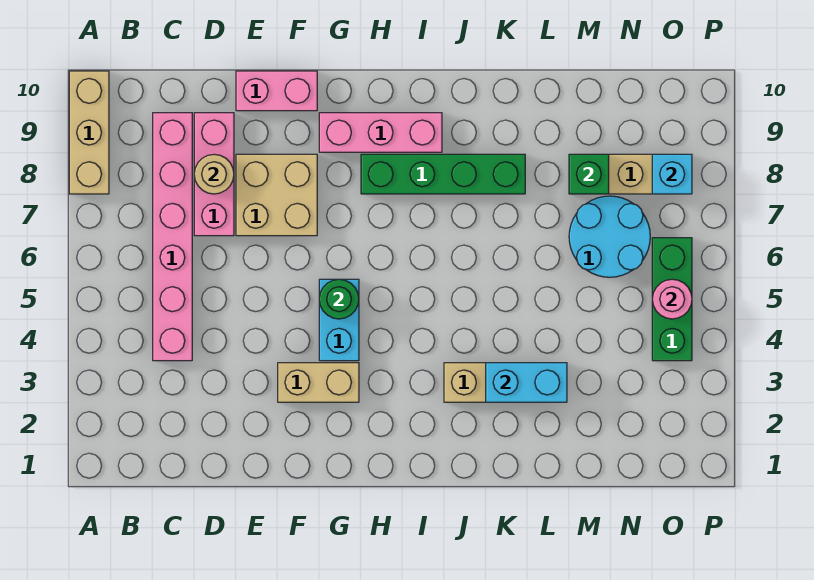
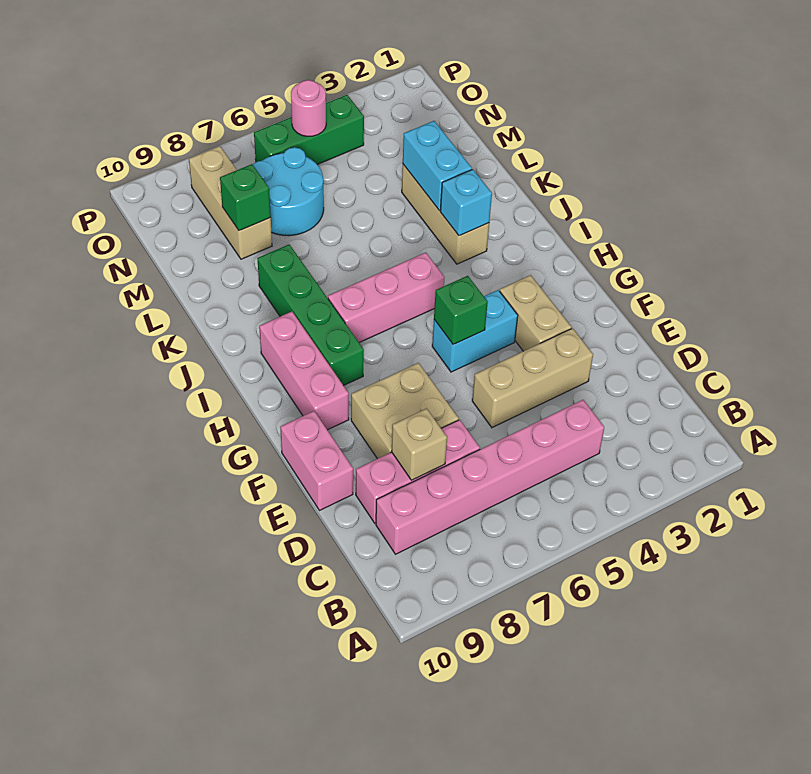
tan 1x3 brick [69,71,109,194] -> tan 1x3 brick moved to [472,328,593,428]
tan 1x1 round brick [194,154,234,194] -> tan 1x1 brick [392,408,447,480]
green 1x1 round brick [319,279,359,319] -> green 1x1 brick [434,276,488,345]
none -> pink 1x3 brick [328,253,444,343]
cyan 1x1 brick [652,154,692,194] -> cyan 1x1 brick moved to [440,169,492,236]

